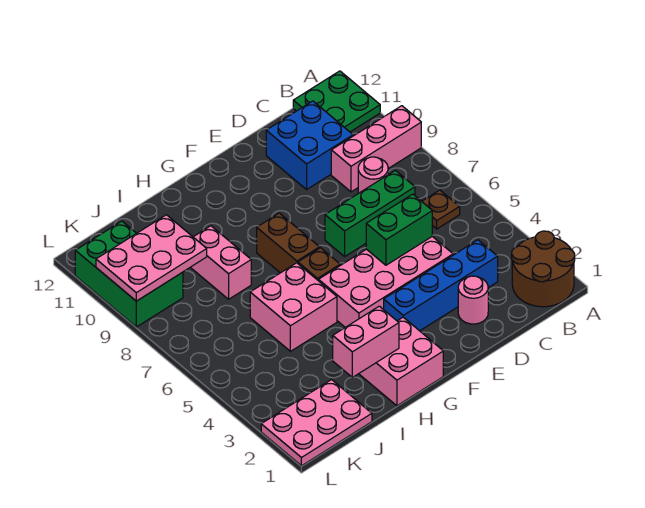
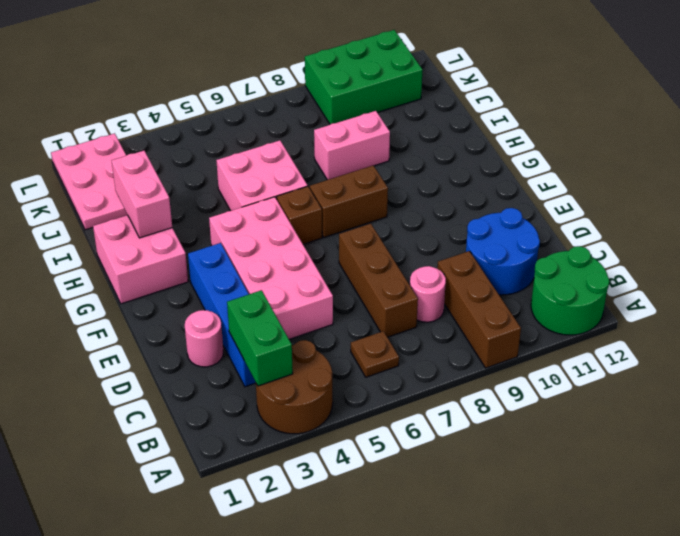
brown 2x2 round brick [512,231,575,307] -> brown 2x2 round brick moved to [256,340,333,434]
pink 1x3 brick [331,106,421,192] -> brown 1x3 brick [437,251,521,368]
green 2x2 plate [293,71,380,132] -> green 2x2 round brick [531,246,609,335]
green 1x3 brick [325,170,415,256] -> brown 1x3 brick [339,224,418,337]
blue 2x2 brick [266,101,353,189] -> blue 2x2 round brick [466,208,540,295]
green 1x2 brick [366,194,432,265] -> green 1x2 brick moved to [227,290,293,386]
pink 2x3 plate [96,215,207,301] -> none

